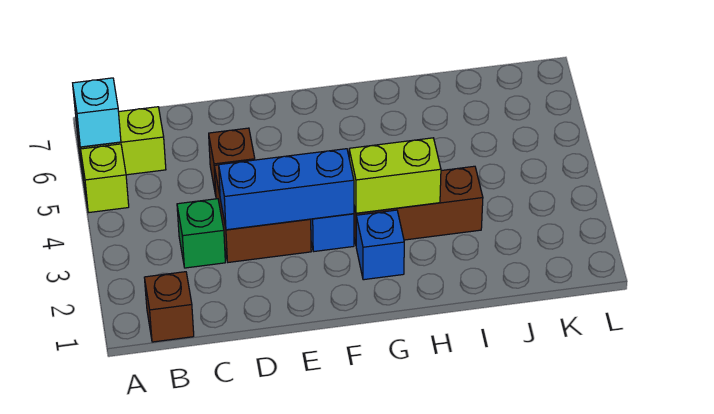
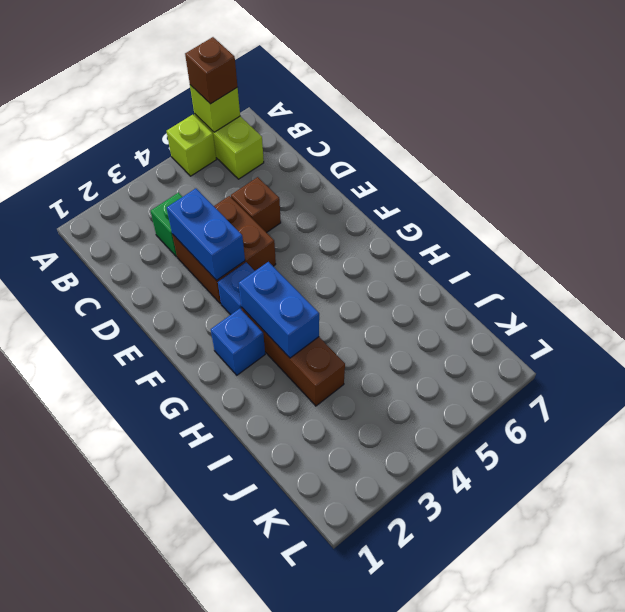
cyan 1x1 brick [73,78,121,147] -> lime 1x1 brick [190,85,240,132]
brown 1x1 brick [144,272,194,342] -> brown 1x1 brick moved to [185,37,237,104]
blue 1x3 brick [219,149,354,230] -> blue 1x2 brick [167,188,245,280]
lime 1x2 brick [349,138,441,213] -> blue 1x2 brick [239,262,319,358]

